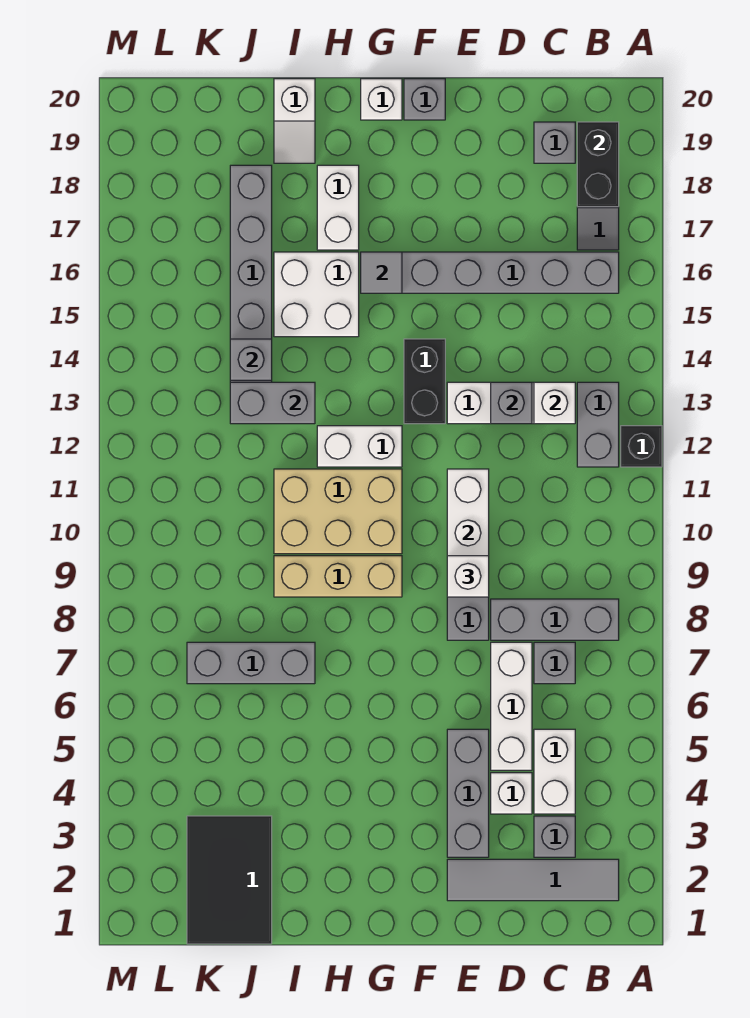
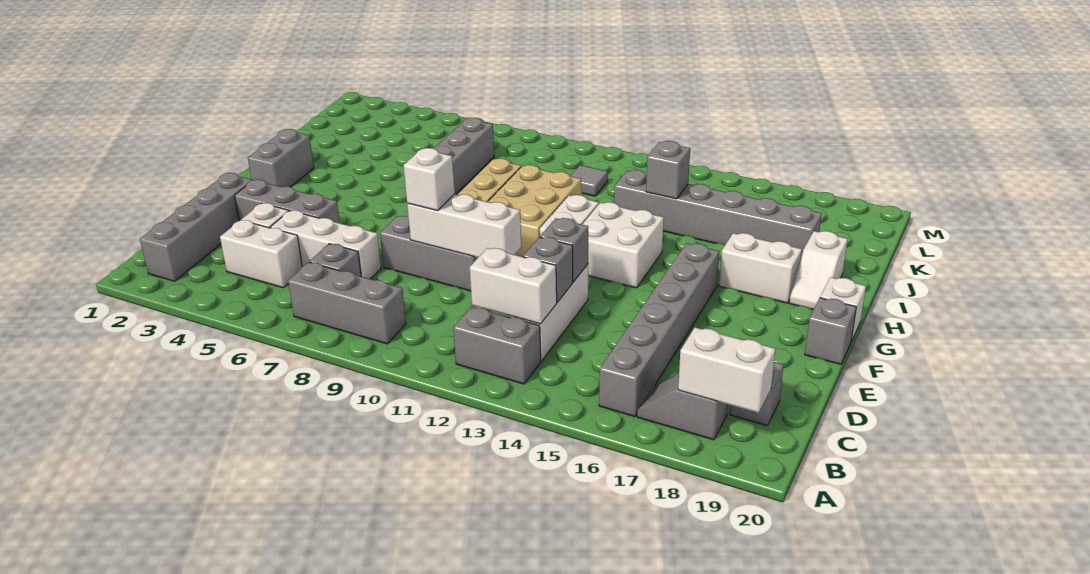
black 1x1 brick [621,426,662,467] -> none
grey 1x4 tile [447,859,619,901] -> grey 1x4 brick [140,173,252,281]
grey 1x3 brick [491,599,619,640] -> grey 1x3 brick turned to [288,262,406,344]
black 1x2 brick [577,122,619,207] -> white 1x2 brick [678,327,776,413]
grey 1x1 brick [534,816,575,857] -> grey 1x1 brick moved to [540,218,588,282]
white 1x1 brick [534,382,575,424] -> white 1x2 brick [470,248,557,324]
black 1x2 brick [404,339,445,424] -> none
grey 1x1 tile [361,252,402,293] -> grey 1x1 tile moved to [571,165,608,196]
white 2x2 brick [274,252,359,337] -> white 2x2 brick moved to [582,202,664,288]
grey 1x2 brick [230,382,315,424] -> grey 1x2 brick moved to [248,129,314,187]
white 1x2 slope [274,79,315,163] -> white 1x2 slope turned to [789,231,848,310]
black 2x3 tile [187,816,272,944] -> none

